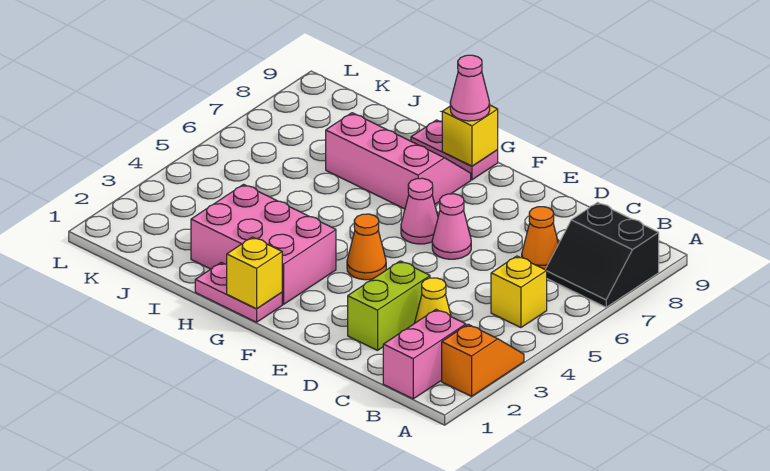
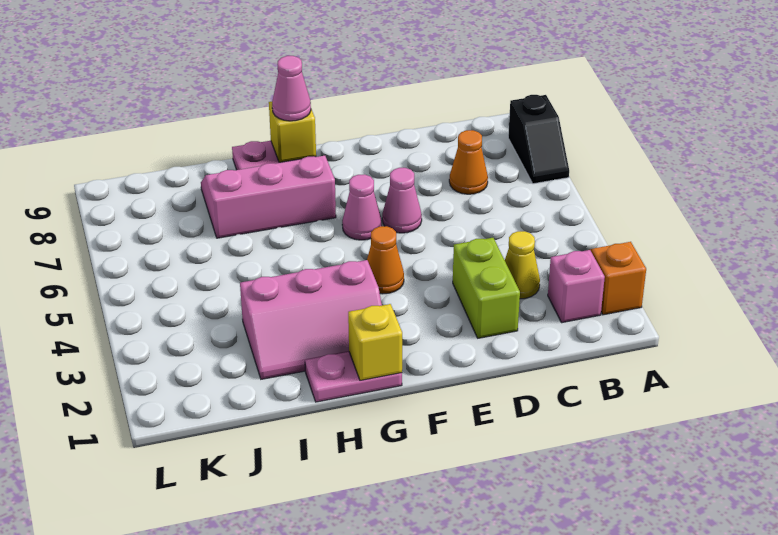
black 2x2 slope [545,203,659,307] -> black 1x2 slope [508,95,569,184]
pink 1x2 brick [383,310,466,399] -> pink 1x1 brick [548,250,605,323]
yellow 1x1 brick [491,256,547,328] -> none
pink 2x3 brick [191,184,336,305] -> pink 2x3 slope [240,260,382,379]

